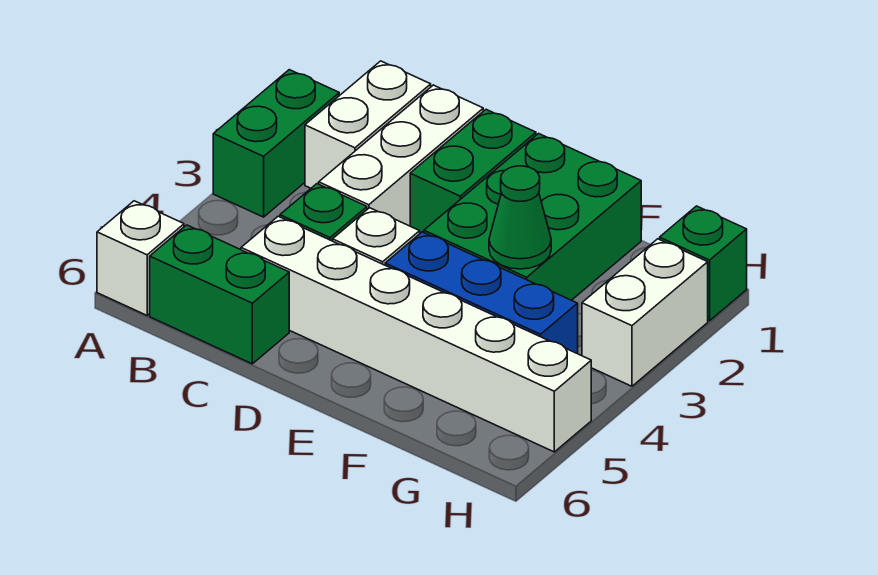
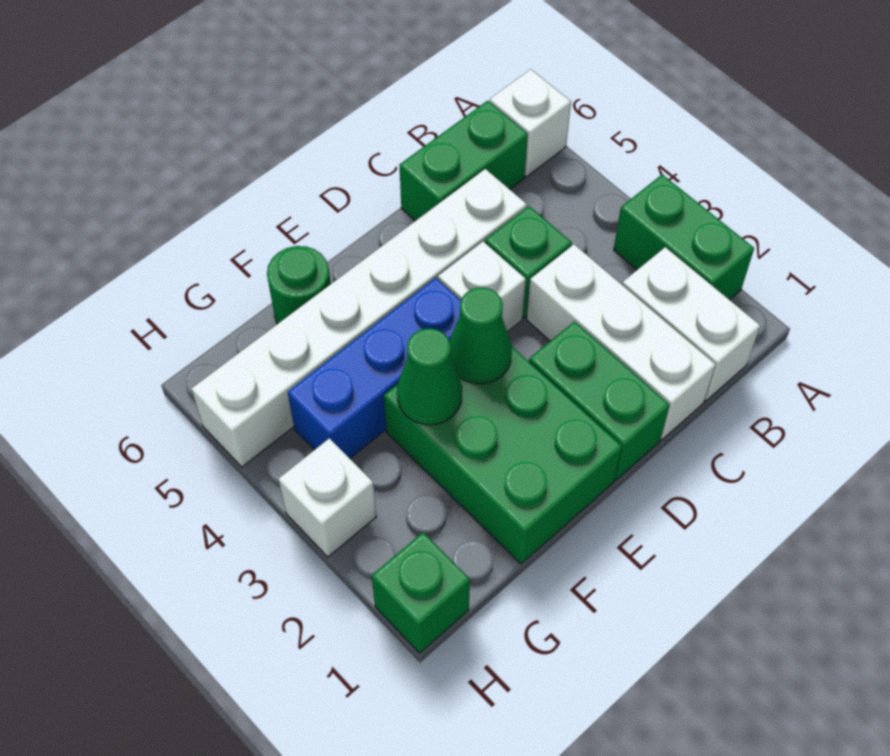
none -> green 1x1 cone [449,288,512,384]
none -> green 1x1 round brick [267,246,331,324]
white 1x2 brick [582,239,708,386] -> white 1x1 brick [278,438,376,557]

